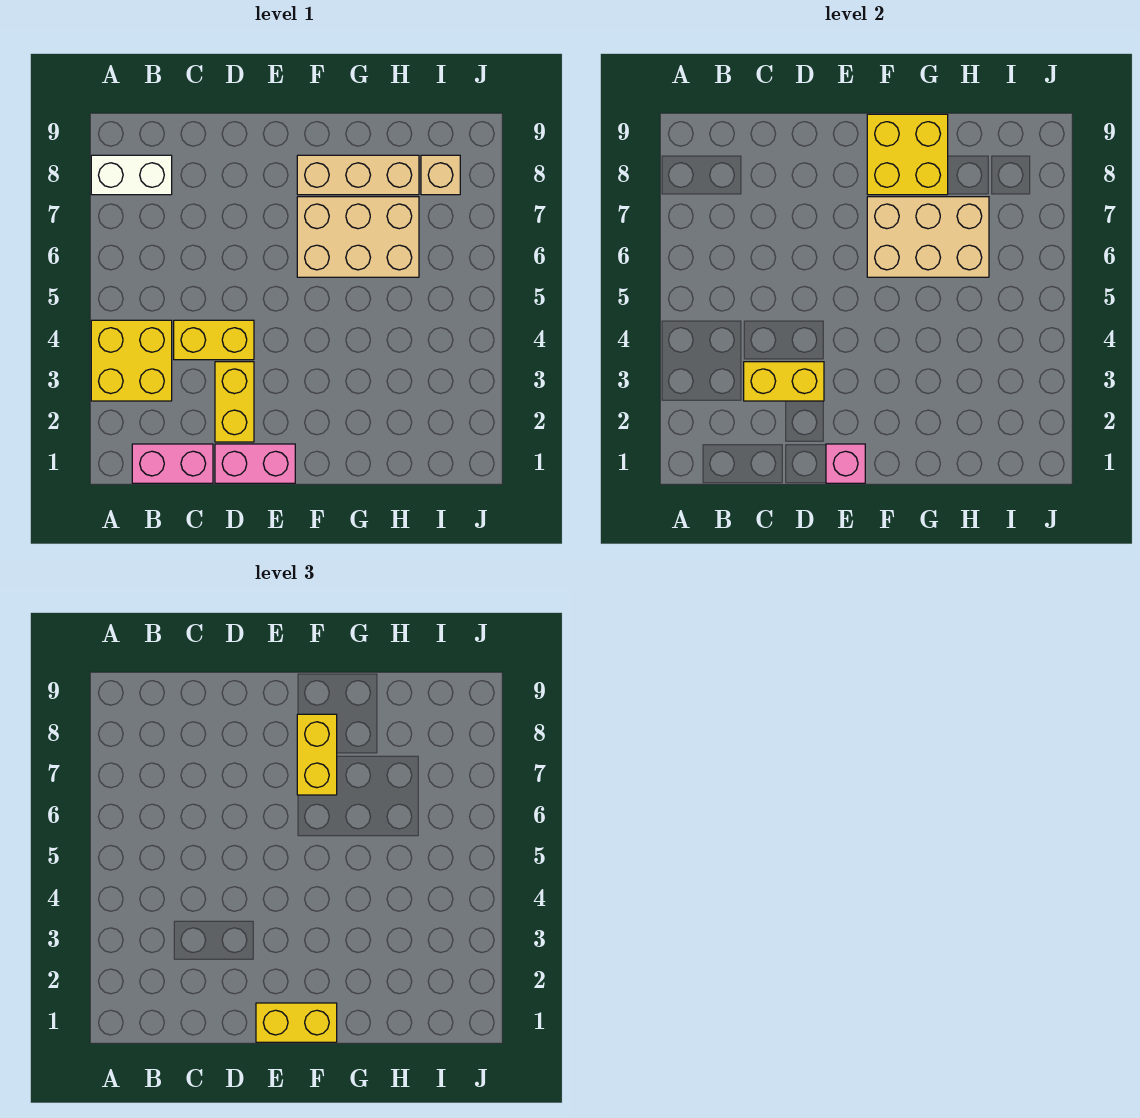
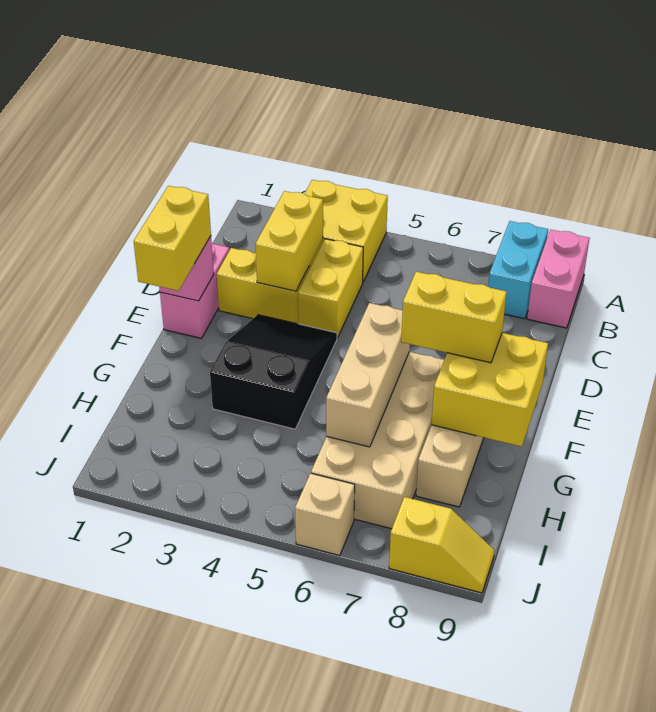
white 1x2 brick [91,155,172,195] -> cyan 1x2 brick [488,221,548,319]
pink 1x2 brick [132,444,213,483] -> pink 1x2 brick moved to [527,230,590,328]
none -> black 2x3 slope [210,315,337,429]
tan 2x3 brick [297,197,419,277] -> tan 2x4 brick [311,352,444,529]
tan 2x3 brick [867,197,989,277] -> tan 1x3 brick [326,303,410,447]
tan 1x1 brick [421,155,460,195] -> tan 1x1 brick moved to [295,473,355,556]
none -> yellow 1x2 slope [389,497,495,593]

